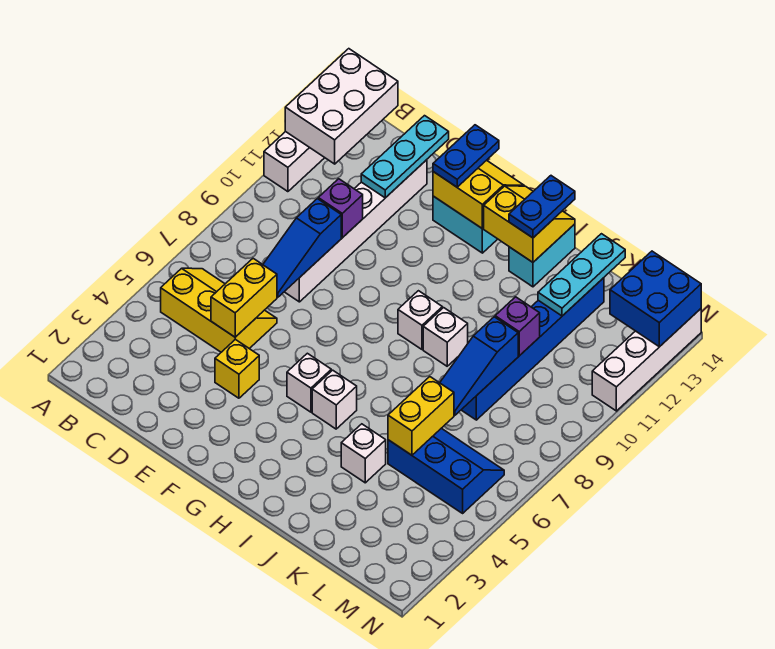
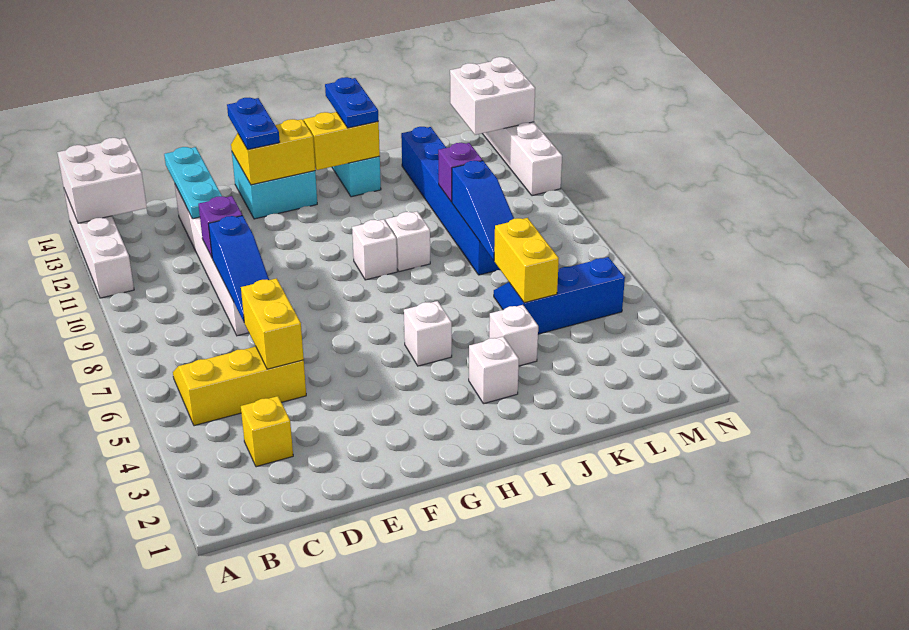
white 2x3 brick [285,49,398,164] -> white 2x2 brick [57,138,147,223]
yellow 1x1 brick [215,339,259,398] -> yellow 1x1 brick moved to [241,396,293,467]
white 1x1 brick [287,353,331,412] -> white 1x1 brick moved to [469,337,519,404]
cyan 1x3 plate [538,234,625,316] -> none
blue 2x2 brick [610,251,701,347] -> white 2x2 brick [450,57,535,135]

